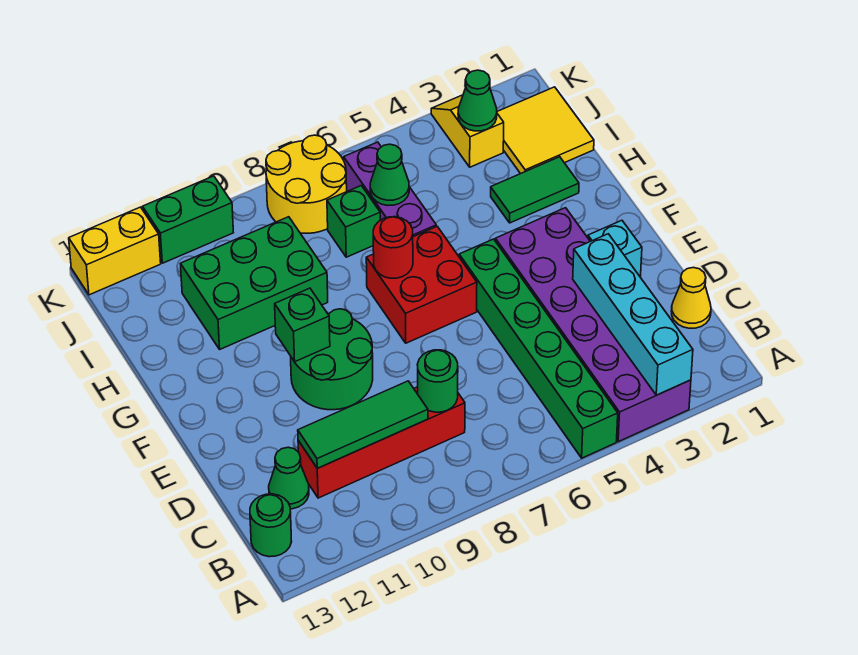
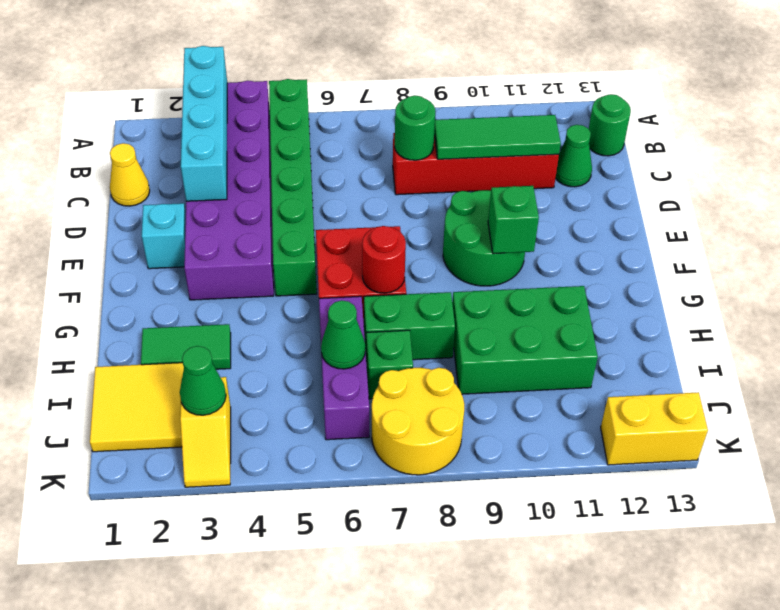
green 1x2 brick [143,176,233,263] -> green 1x2 brick moved to [364,292,455,362]

